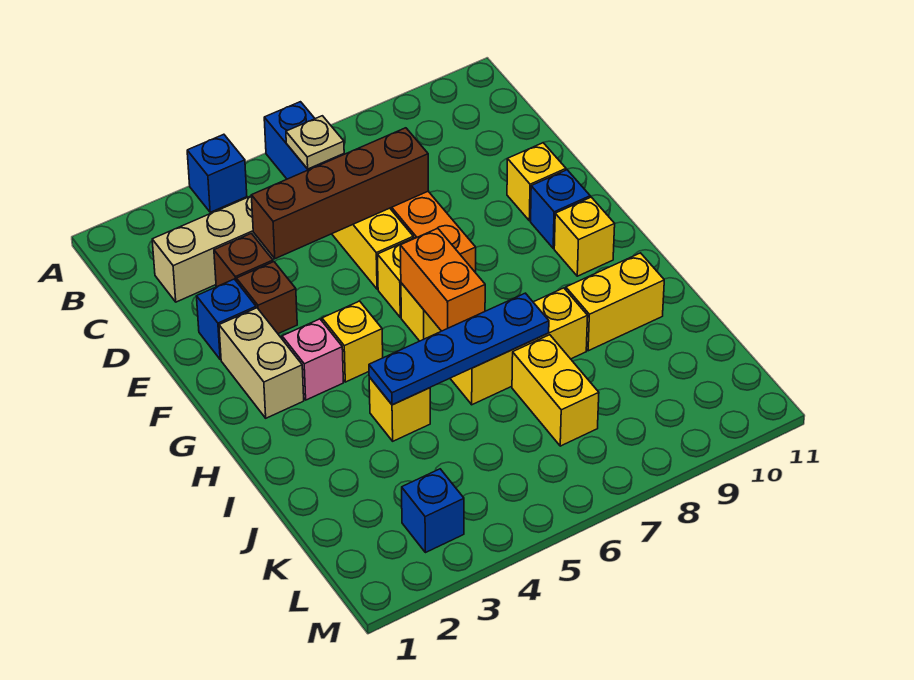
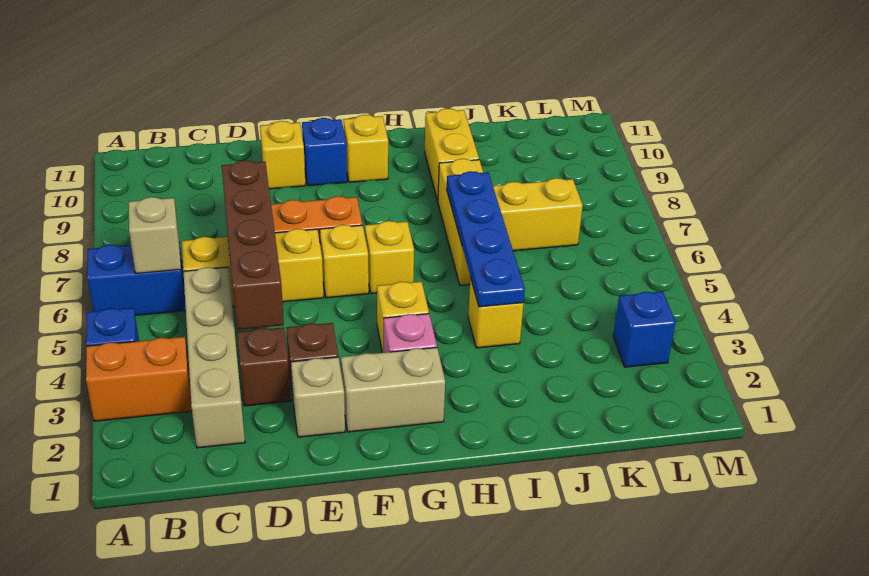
tan 1x1 plate [286,116,344,169] -> tan 1x1 brick [129,197,181,273]
blue 1x1 brick [197,279,256,359] -> tan 1x1 brick [291,357,345,437]
orange 1x2 brick [400,228,485,331] -> orange 1x2 brick moved to [86,337,192,421]

